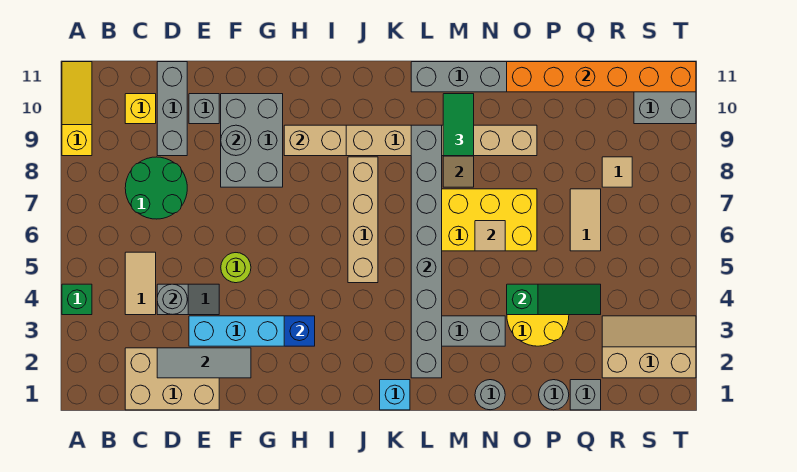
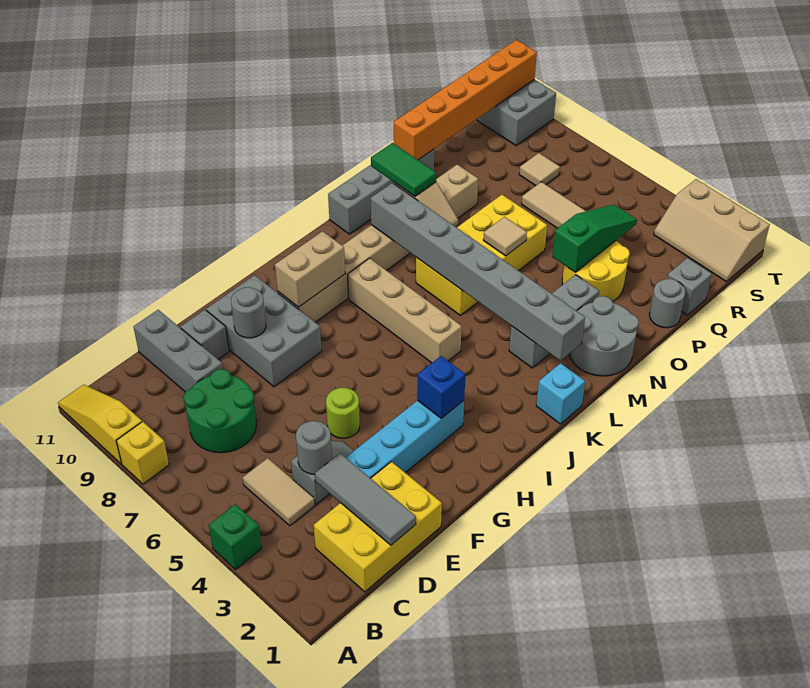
tan 2x3 brick [125,348,219,410] -> yellow 2x3 brick [314,462,442,592]
yellow 1x1 brick [125,94,156,124] -> yellow 1x1 brick moved to [116,422,169,484]
grey 1x3 tile [157,348,251,378] -> grey 1x3 tile turned to [315,453,416,545]
grey 1x1 round brick [475,380,505,410] -> grey 2x2 round brick [569,296,639,376]
tan 2x3 slope [602,316,696,378] -> tan 2x3 slope turned to [654,179,770,281]

